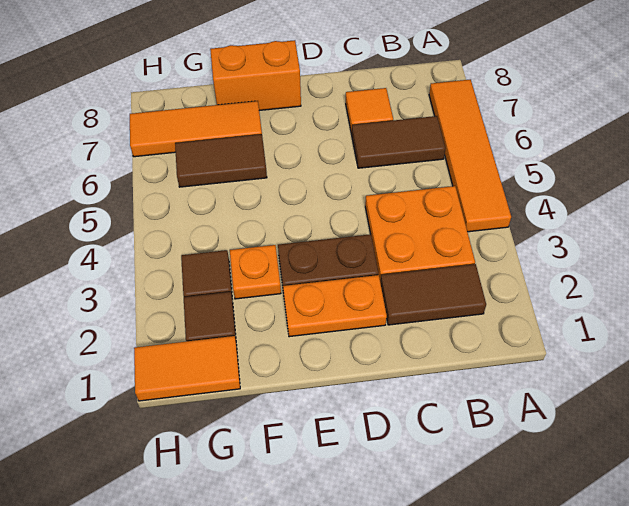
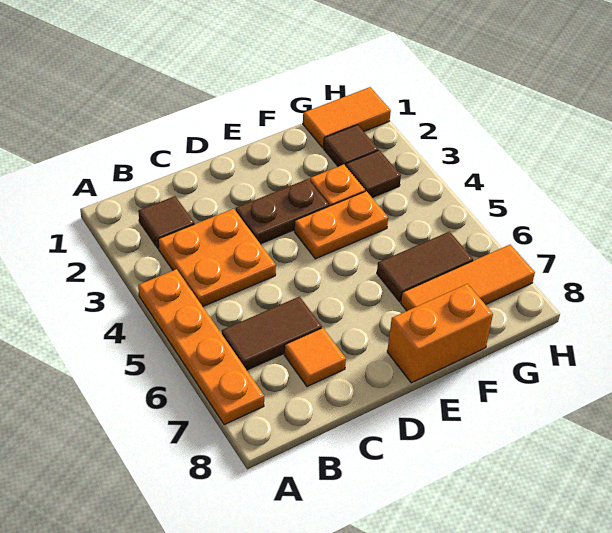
orange 1x4 tile [429,79,511,232] -> orange 1x4 plate [138,269,264,425]
brown 1x2 tile [380,264,486,325] -> brown 1x1 tile [138,196,194,249]
orange 1x2 plate [283,275,387,337] -> orange 1x2 plate moved to [294,191,388,259]

